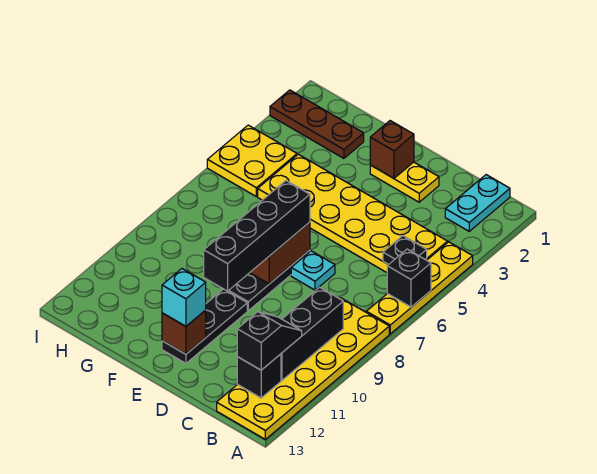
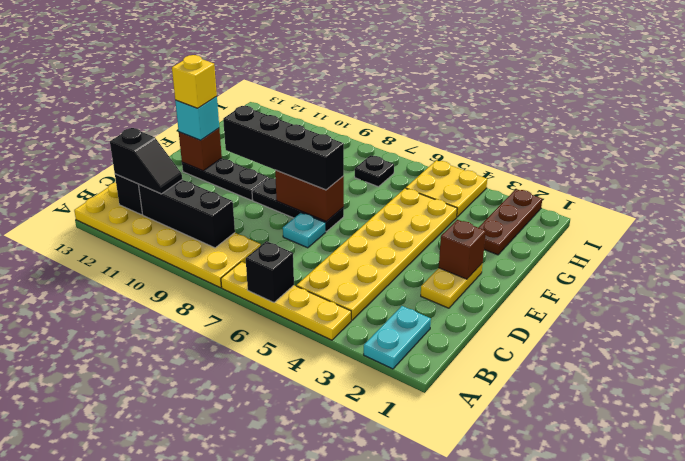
cyan 1x2 plate [445,175,510,231] -> cyan 1x2 plate turned to [364,306,431,369]
black 1x1 plate [383,236,427,264] -> black 1x1 plate moved to [355,155,394,187]
none -> yellow 1x1 brick [172,55,217,108]

